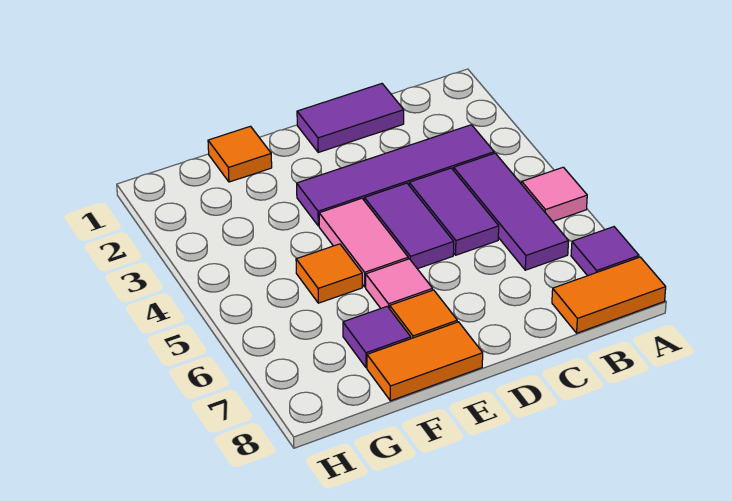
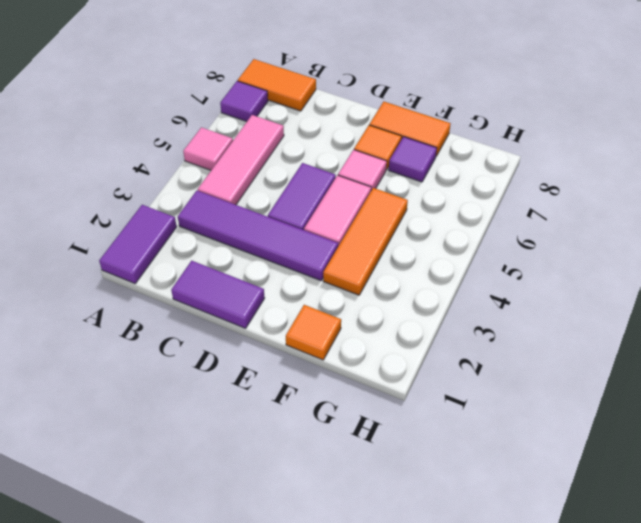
purple 1x3 tile [453,153,569,270] -> pink 1x3 tile [198,115,284,205]
purple 1x2 tile [409,168,499,255] -> purple 1x2 tile moved to [99,205,177,283]
orange 1x1 tile [296,244,362,303] -> orange 1x3 tile [323,188,408,295]

